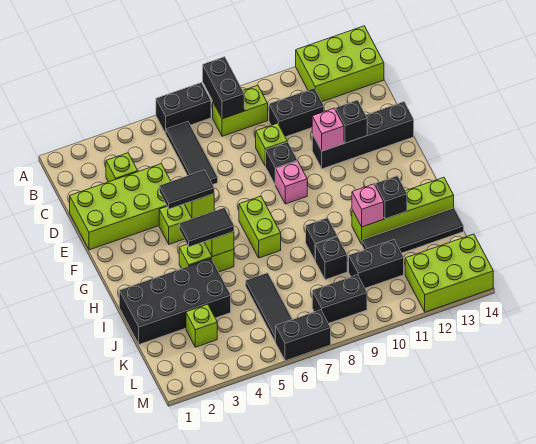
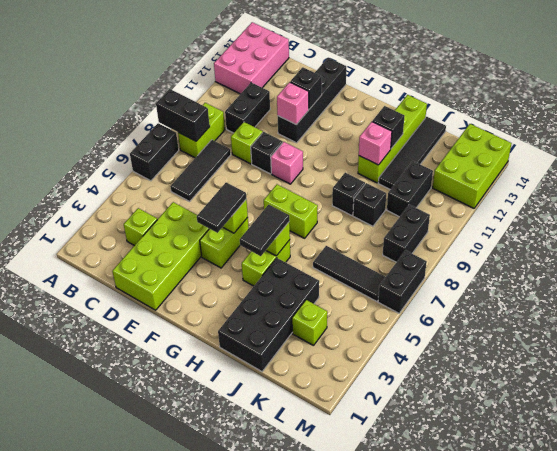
lime 2x3 brick [296,26,384,102] -> pink 2x3 brick [214,22,289,94]
black 1x3 tile [166,122,218,184] -> black 1x3 tile turned to [170,140,231,201]

